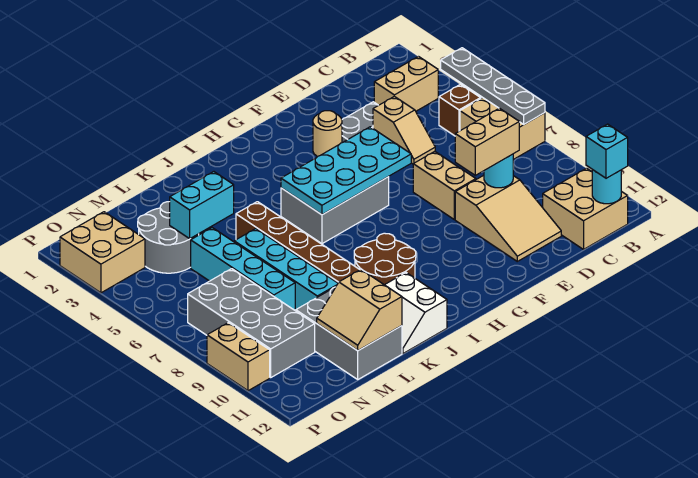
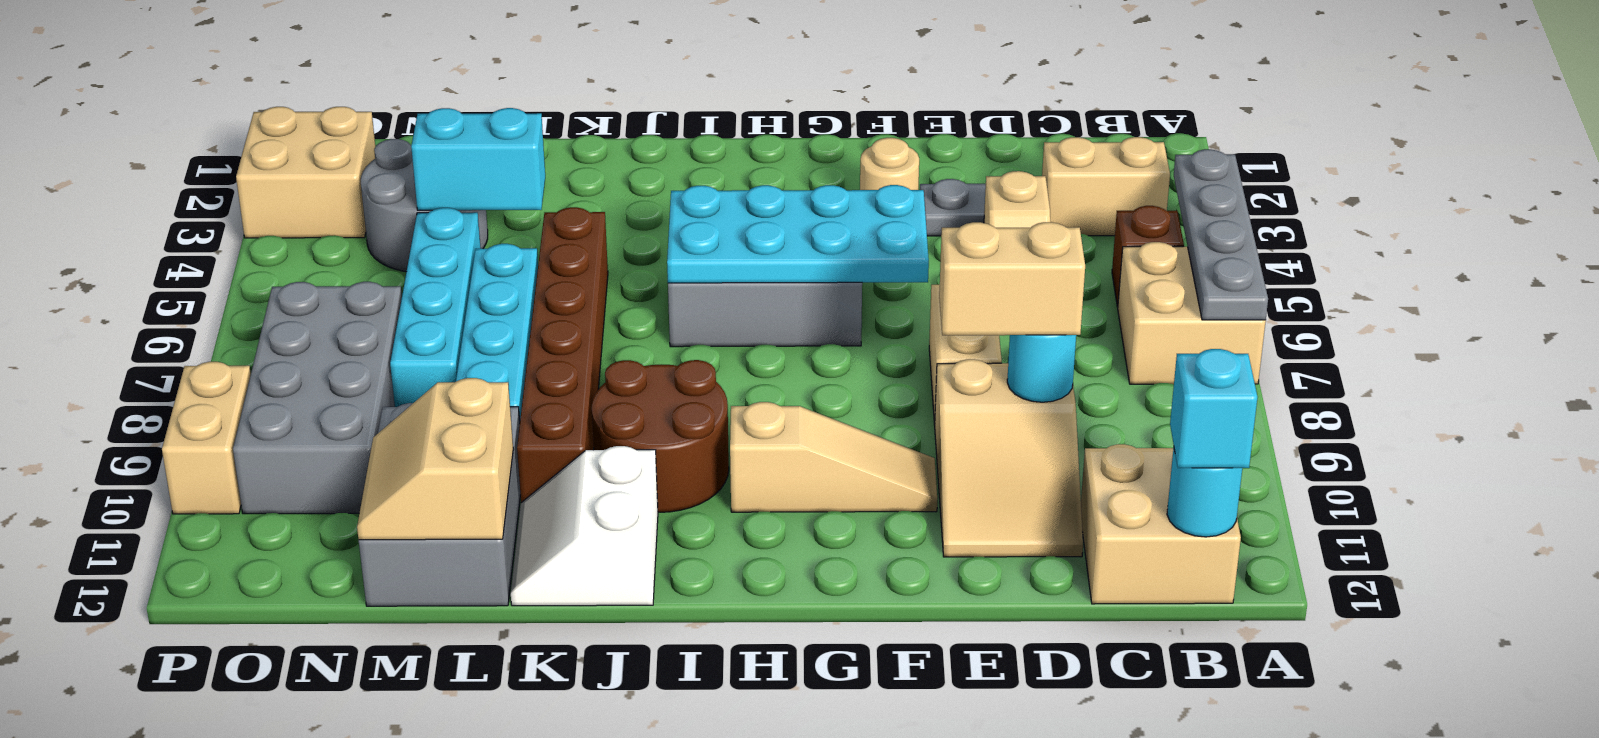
none -> tan 1x3 slope [730,402,937,512]

